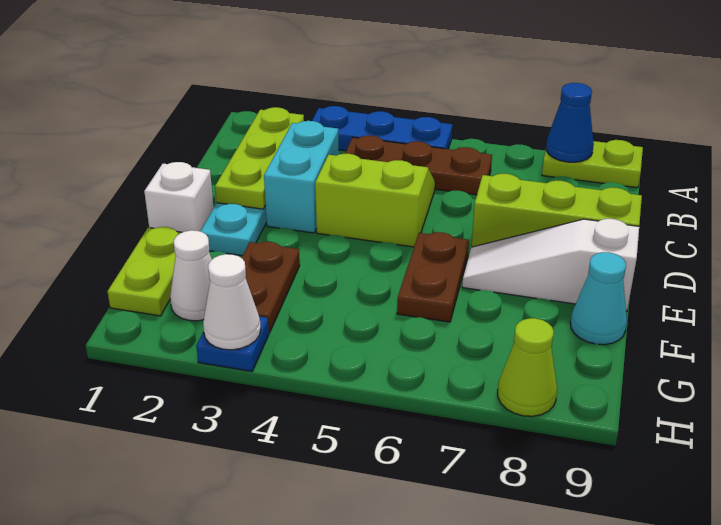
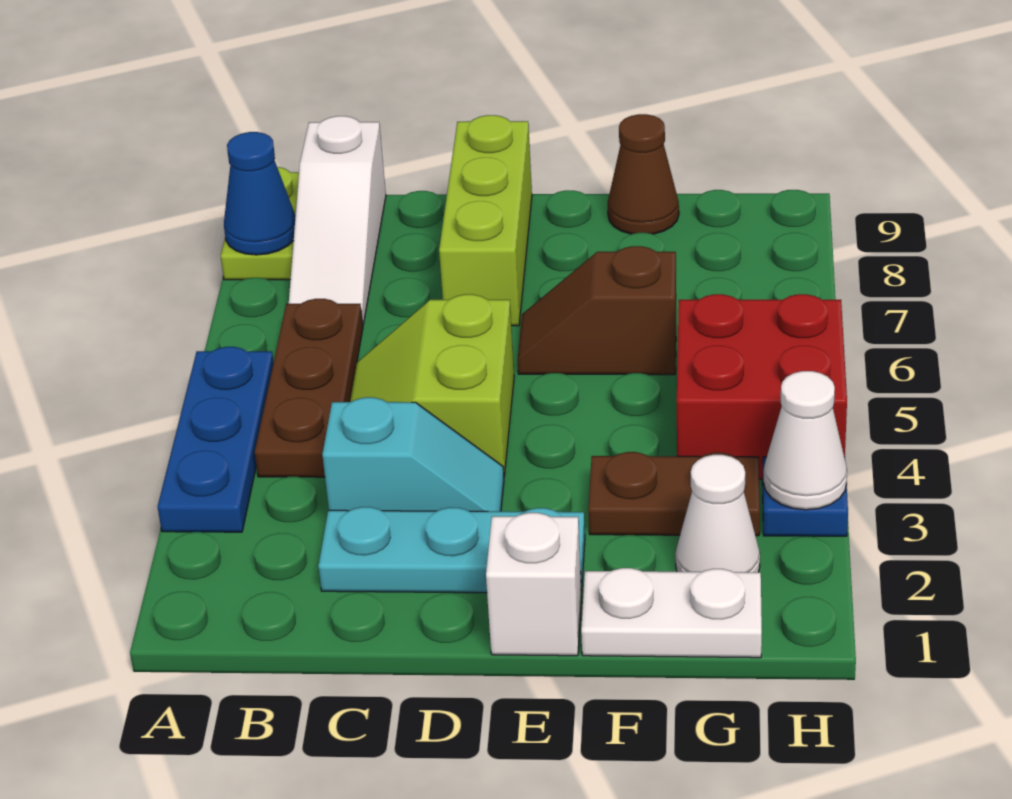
lime 1x3 plate [215,107,304,209] -> none
cyan 1x2 brick [264,121,339,233] -> cyan 1x2 slope [322,397,504,511]
brown 1x2 plate [397,232,469,322] -> brown 1x2 slope [518,246,676,375]
white 1x3 slope [462,219,639,311] -> white 1x3 slope moved to [289,116,386,324]
lime 1x2 plate [107,227,182,316] -> white 1x2 plate [581,568,762,658]
cyan 1x1 cone [570,252,627,345] -> brown 1x1 cone [608,114,679,234]
none -> red 2x2 brick [677,294,847,479]
lime 1x1 cone [498,318,557,416] -> none

